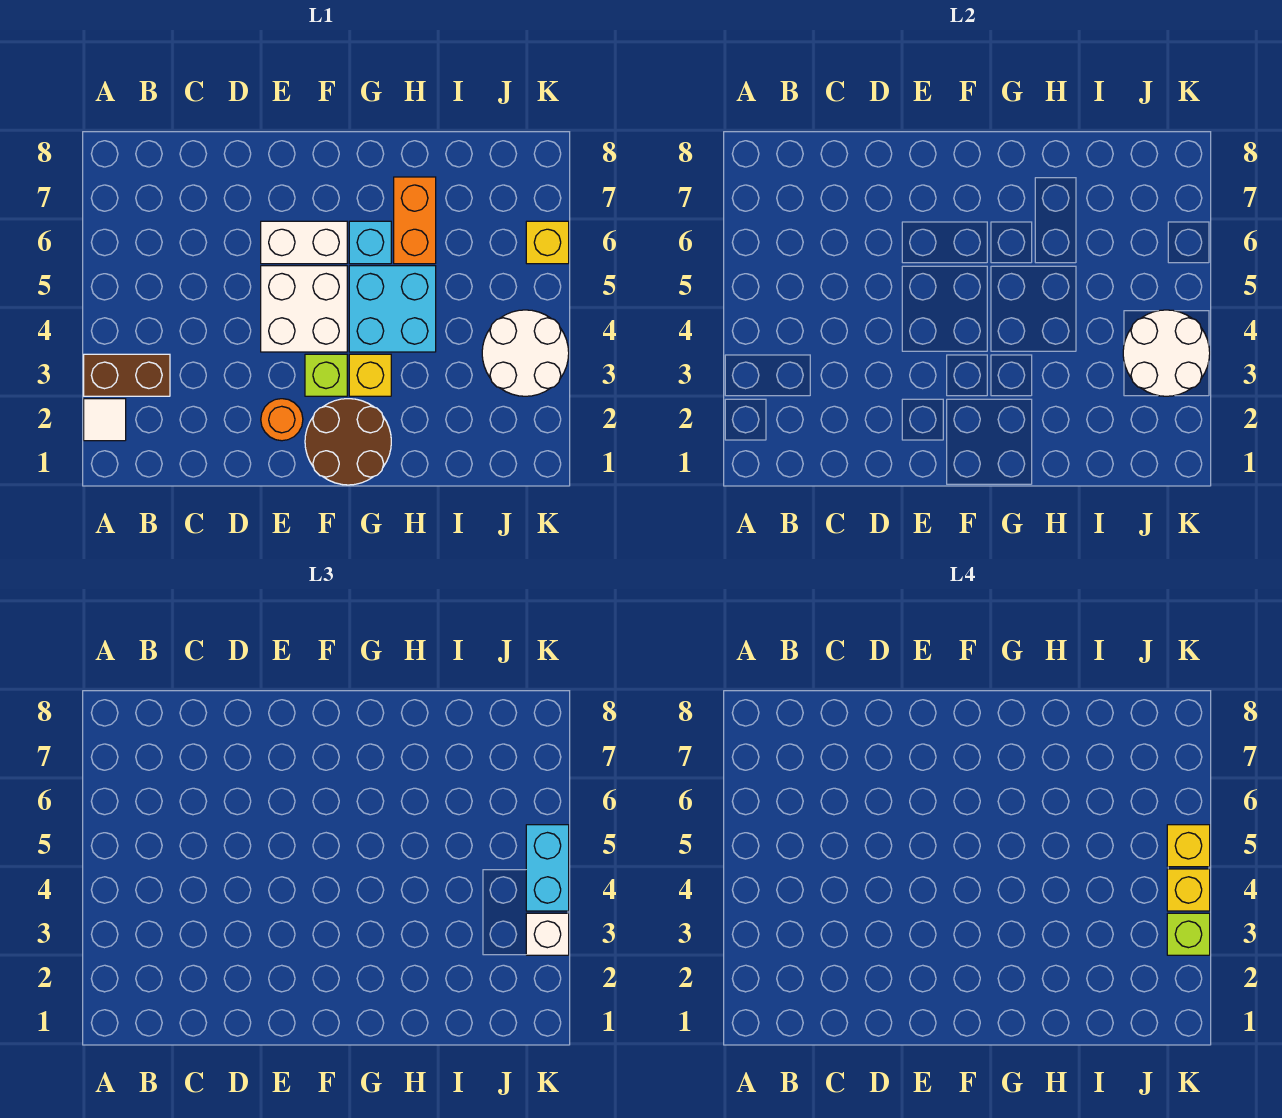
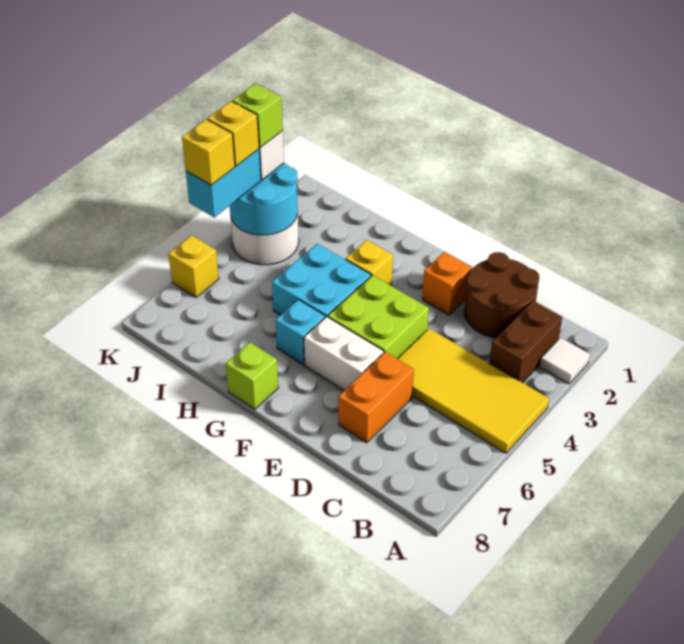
brown 1x2 brick [84,354,170,396] -> brown 1x2 brick turned to [489,301,562,383]
none -> yellow 2x4 tile [398,329,549,453]
orange 1x1 round brick [261,399,303,441] -> orange 1x1 brick [422,252,472,315]
white 2x2 brick [261,266,347,352] -> lime 2x2 brick [328,275,429,359]
brown 2x2 round brick [305,399,391,485] -> brown 2x2 round brick moved to [464,252,539,338]
lime 1x1 brick [305,354,347,396] -> lime 1x1 brick moved to [226,342,278,409]
orange 1x2 brick [394,177,436,264] -> orange 1x2 brick moved to [338,352,414,443]
white 2x2 round brick [1123,310,1210,396] -> cyan 2x2 round brick [230,163,298,235]

